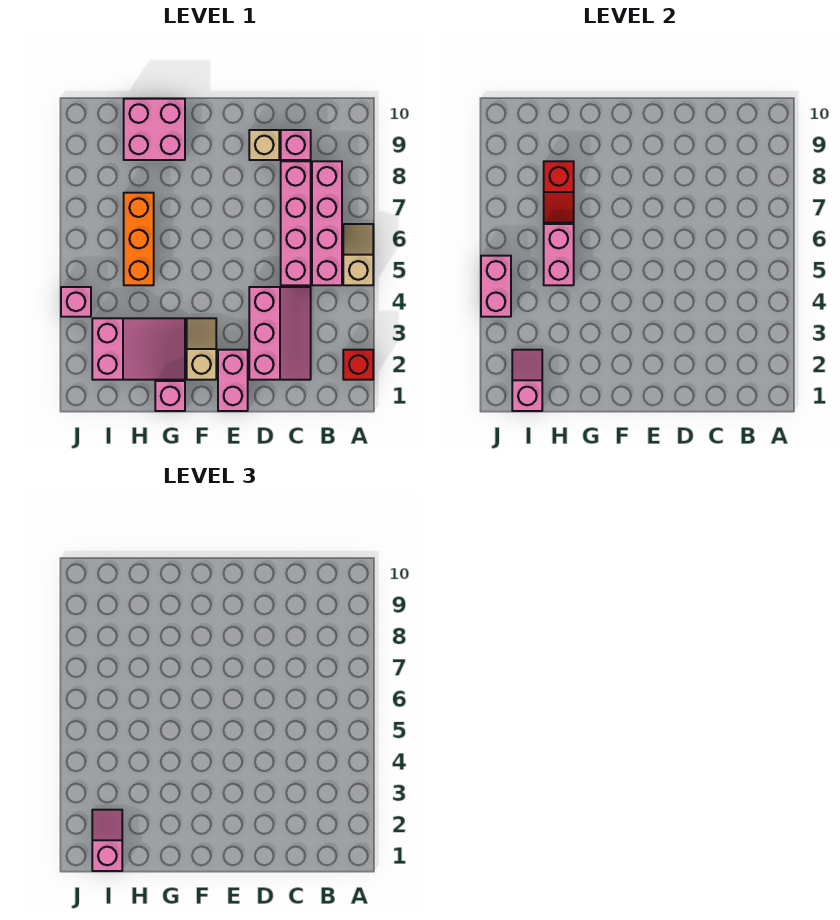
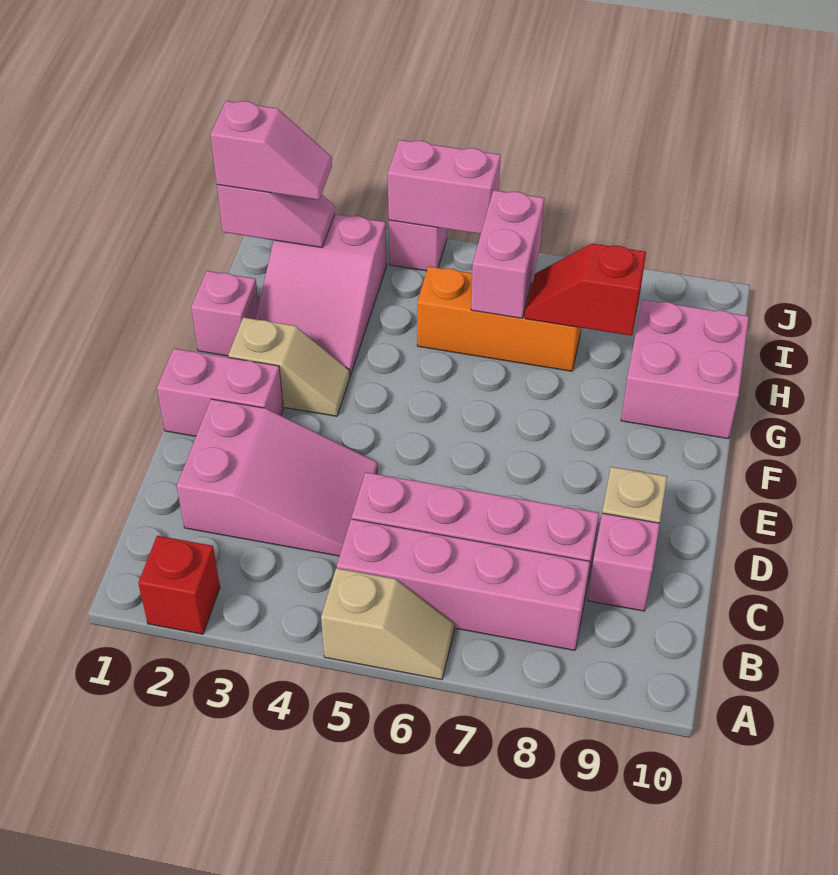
pink 2x3 slope [249,287,311,380] -> pink 2x3 slope turned to [177,399,378,556]
pink 1x2 brick [544,224,574,285] -> pink 1x2 brick turned to [471,190,544,318]

